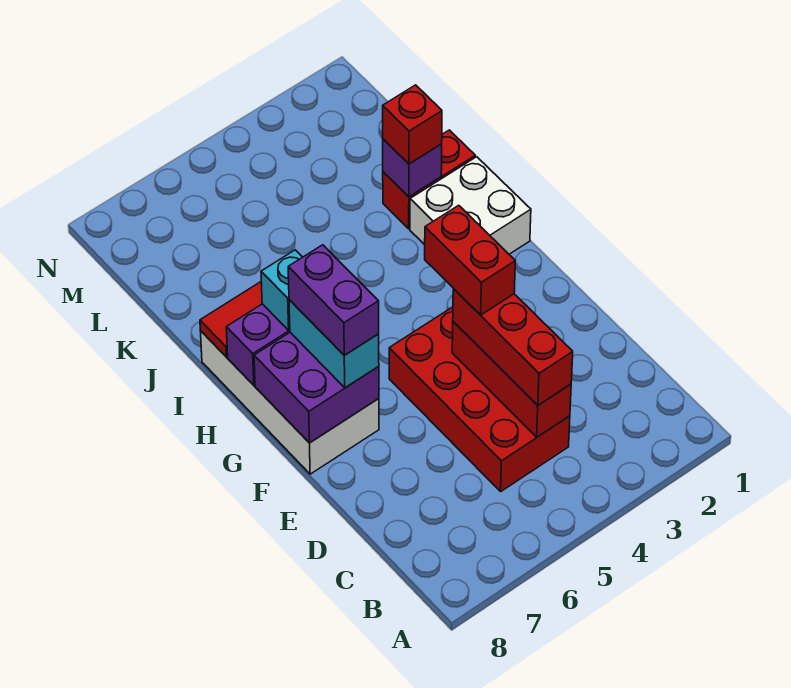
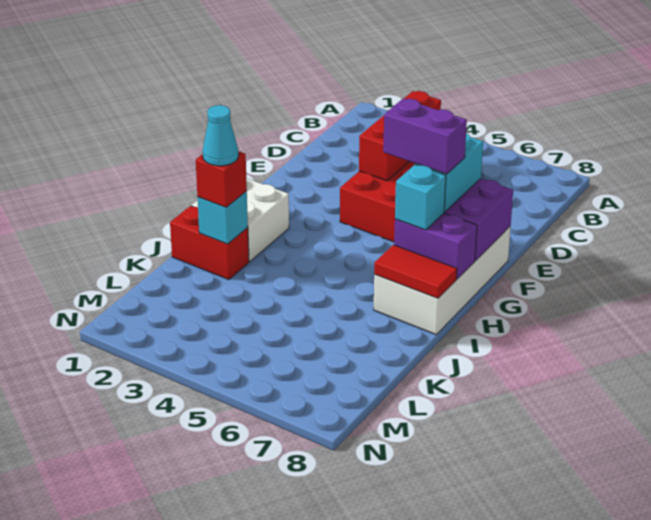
red 1x3 brick [453,289,573,405] -> none
red 1x2 brick [425,205,515,315] -> none
purple 1x2 brick [288,245,379,355] -> purple 1x2 brick turned to [383,99,467,174]
purple 1x1 brick [383,139,442,197] -> cyan 1x1 brick [197,191,248,244]
none -> cyan 1x1 cone [202,105,239,166]

